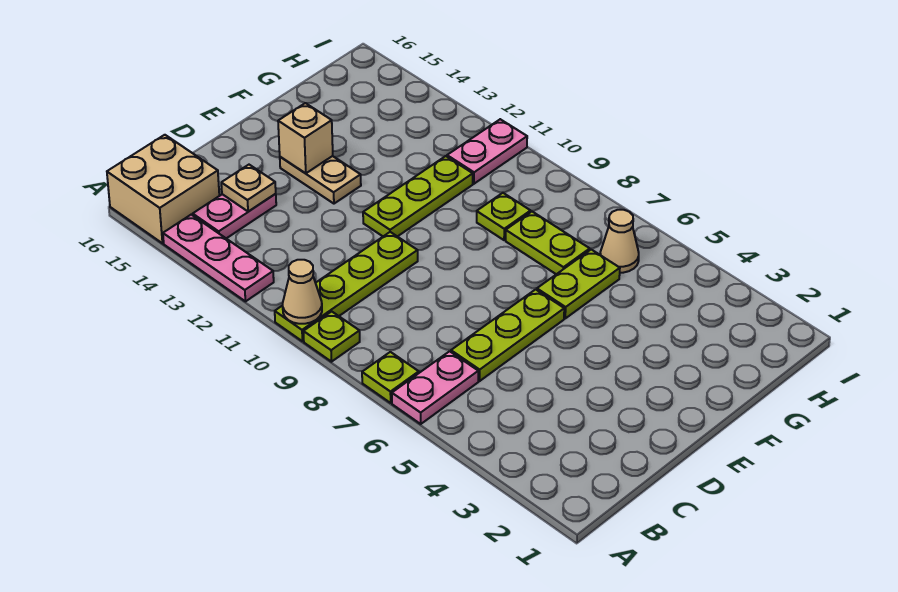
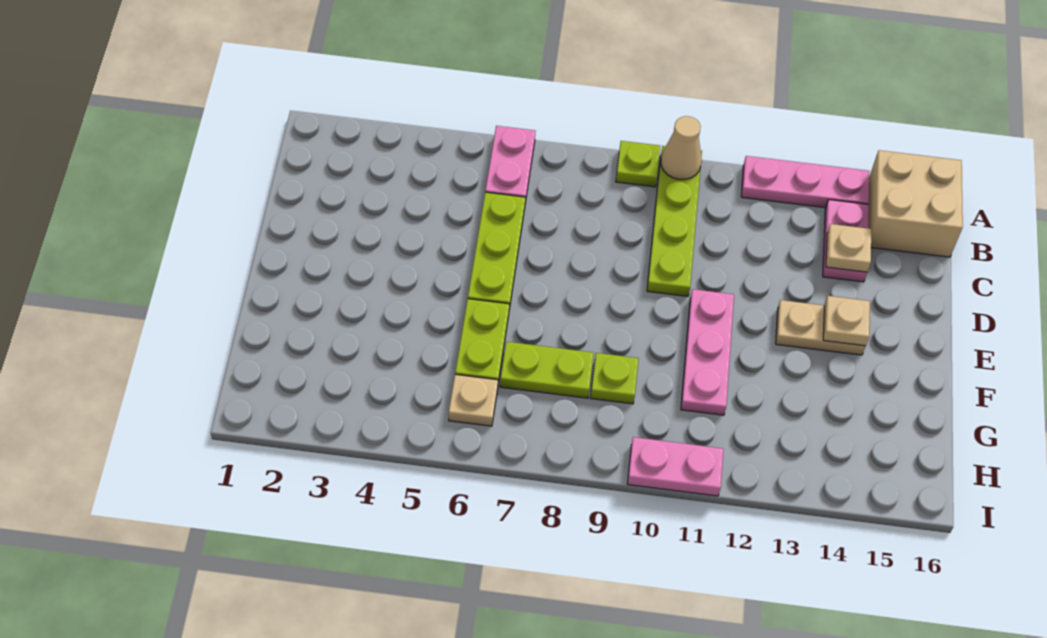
lime 1x1 plate [362,352,419,403] -> none
lime 1x3 plate [363,156,473,237] -> pink 1x3 plate [681,289,734,415]
tan 1x1 brick [278,103,333,173] -> tan 1x1 plate [823,296,870,346]
tan 1x1 cone [600,210,639,273] -> tan 1x1 plate [449,374,498,426]
pink 1x2 plate [447,119,527,184] -> pink 1x2 plate turned to [628,437,723,496]

